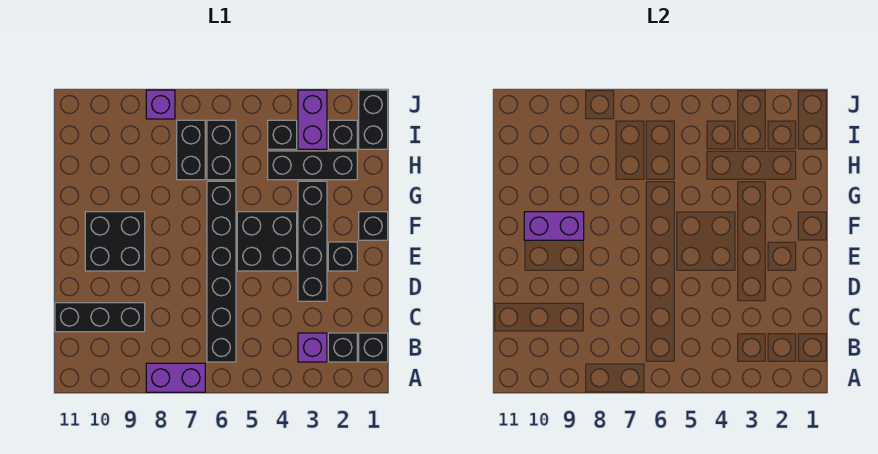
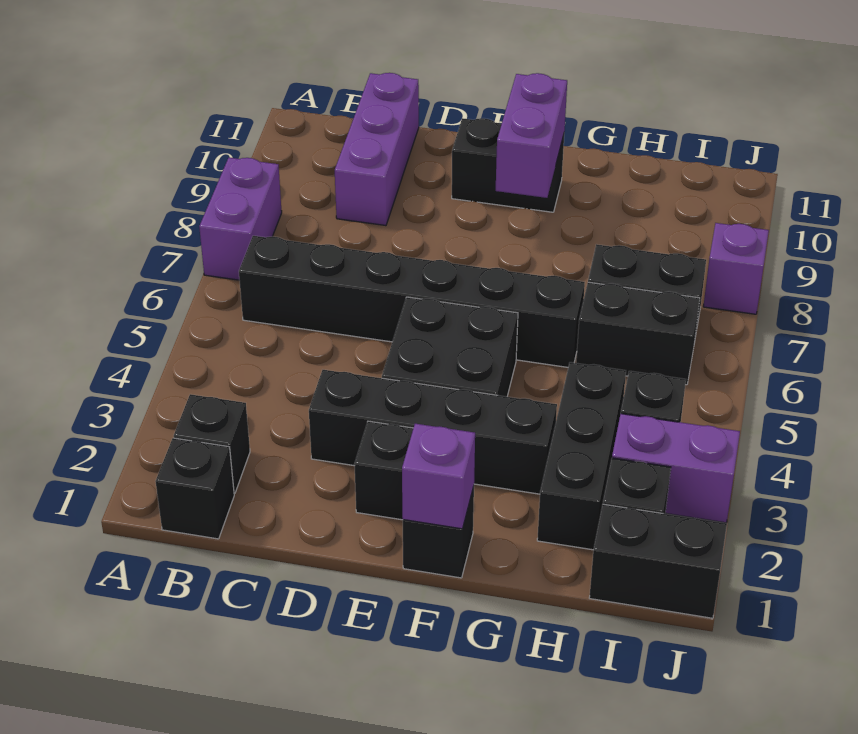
purple 1x1 brick [298,333,327,362] -> purple 1x1 brick moved to [402,424,475,529]
black 1x3 brick [55,303,145,332] -> purple 1x3 brick [335,73,419,226]
black 2x2 brick [85,212,145,271] -> black 1x2 brick [452,118,564,212]

